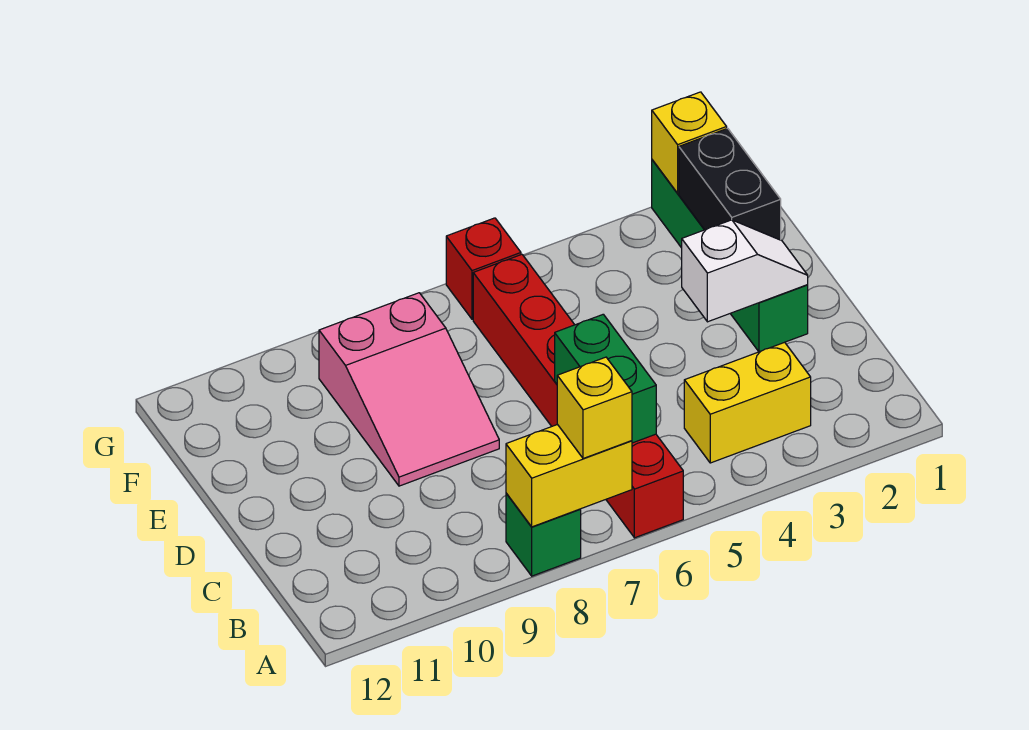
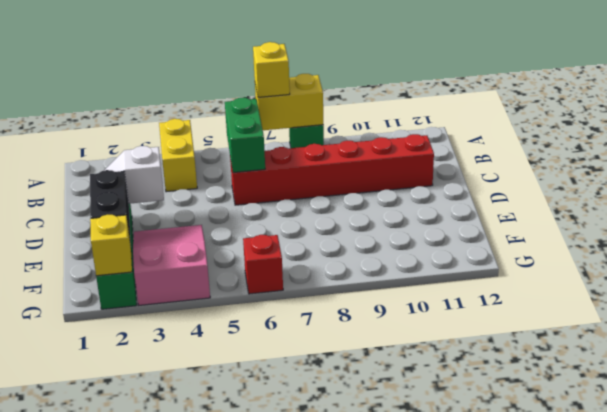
red 1x6 brick [473,254,683,538] -> red 1x6 brick turned to [230,134,434,205]
yellow 1x2 brick [684,342,811,463] -> yellow 1x2 brick turned to [159,119,197,192]
pink 2x3 slope [319,293,499,486] -> pink 2x3 slope moved to [133,225,210,305]

